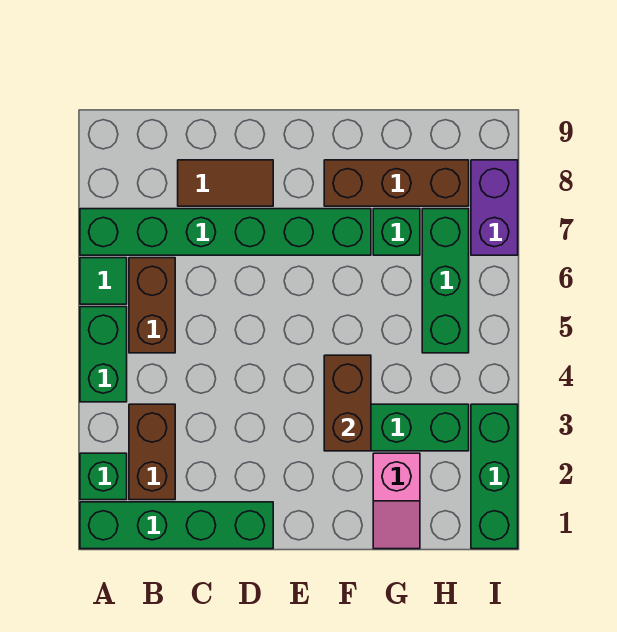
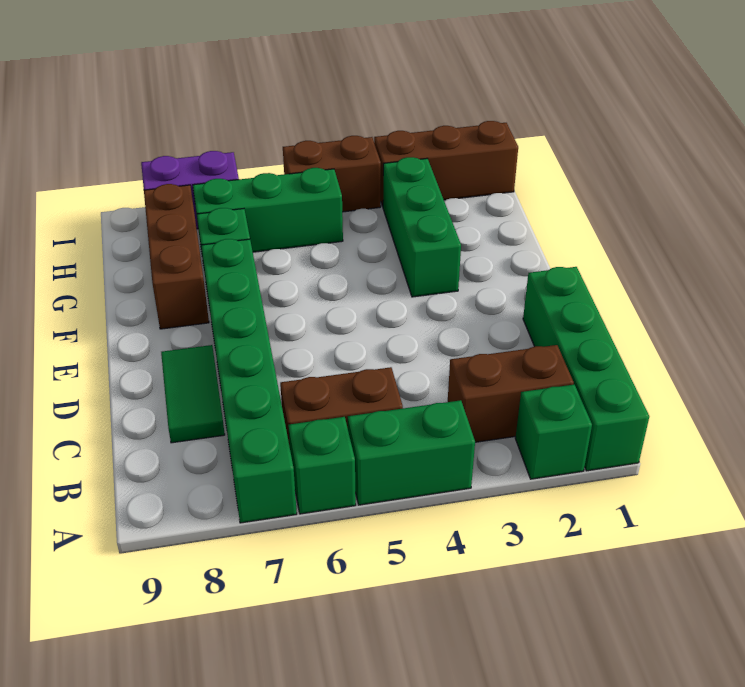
green 1x1 tile [80,258,127,304] -> green 1x1 brick [288,417,356,514]
brown 1x2 tile [178,160,273,206] -> green 1x2 tile [161,345,225,443]
brown 1x2 brick [324,355,371,451] -> brown 1x2 brick moved to [283,136,381,212]
pink 1x2 slope [373,453,420,549] -> none
green 1x3 brick [471,404,518,549] -> brown 1x3 brick [374,121,518,206]

